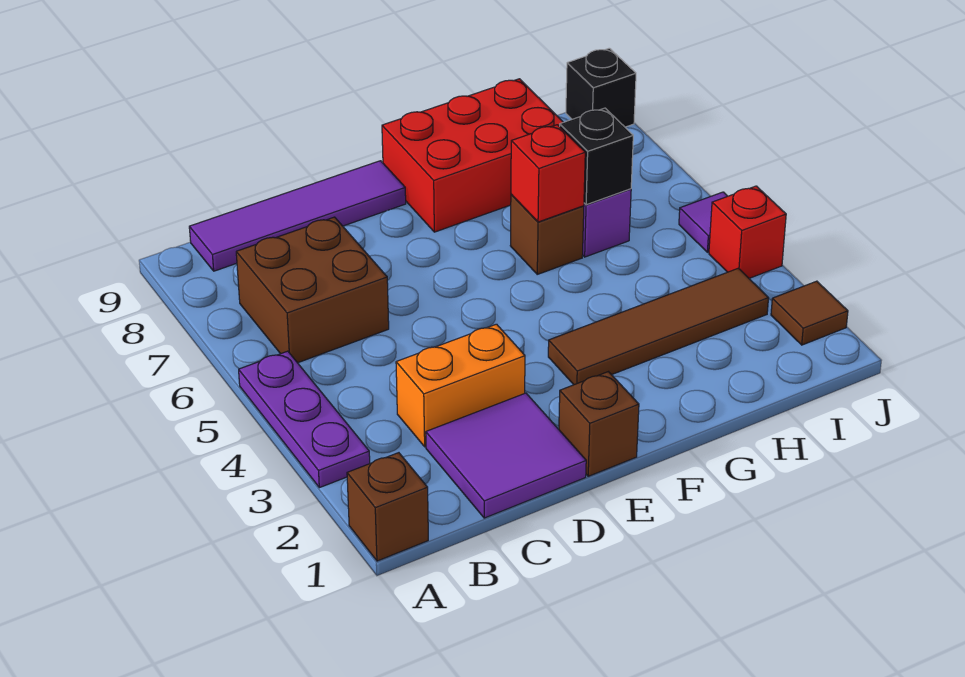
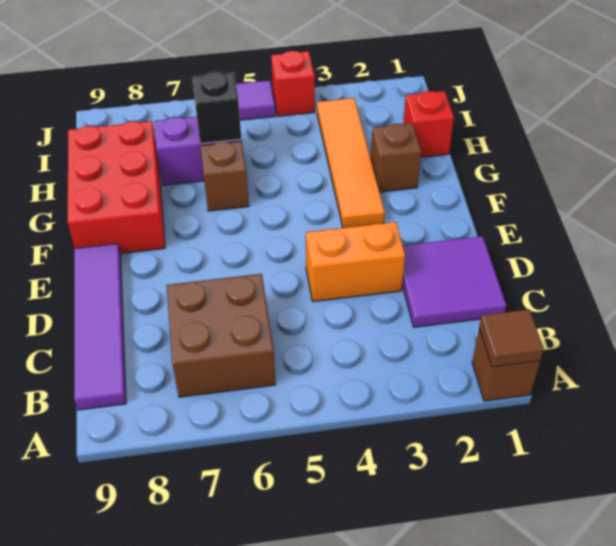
purple 1x3 plate [239,351,370,488] -> none
orange 1x2 brick [396,324,525,447] -> orange 1x2 brick turned to [306,222,405,302]
brown 1x1 brick [559,372,639,476] -> brown 1x1 brick moved to [371,123,421,192]
brown 1x4 tile [548,268,769,385] -> orange 1x4 tile [317,98,385,228]
red 1x1 brick [511,125,585,222] -> red 1x1 brick moved to [403,91,454,157]
brown 1x1 tile [771,281,848,345] -> brown 1x1 tile moved to [479,309,544,367]
black 1x1 brick [566,48,636,127] -> none

